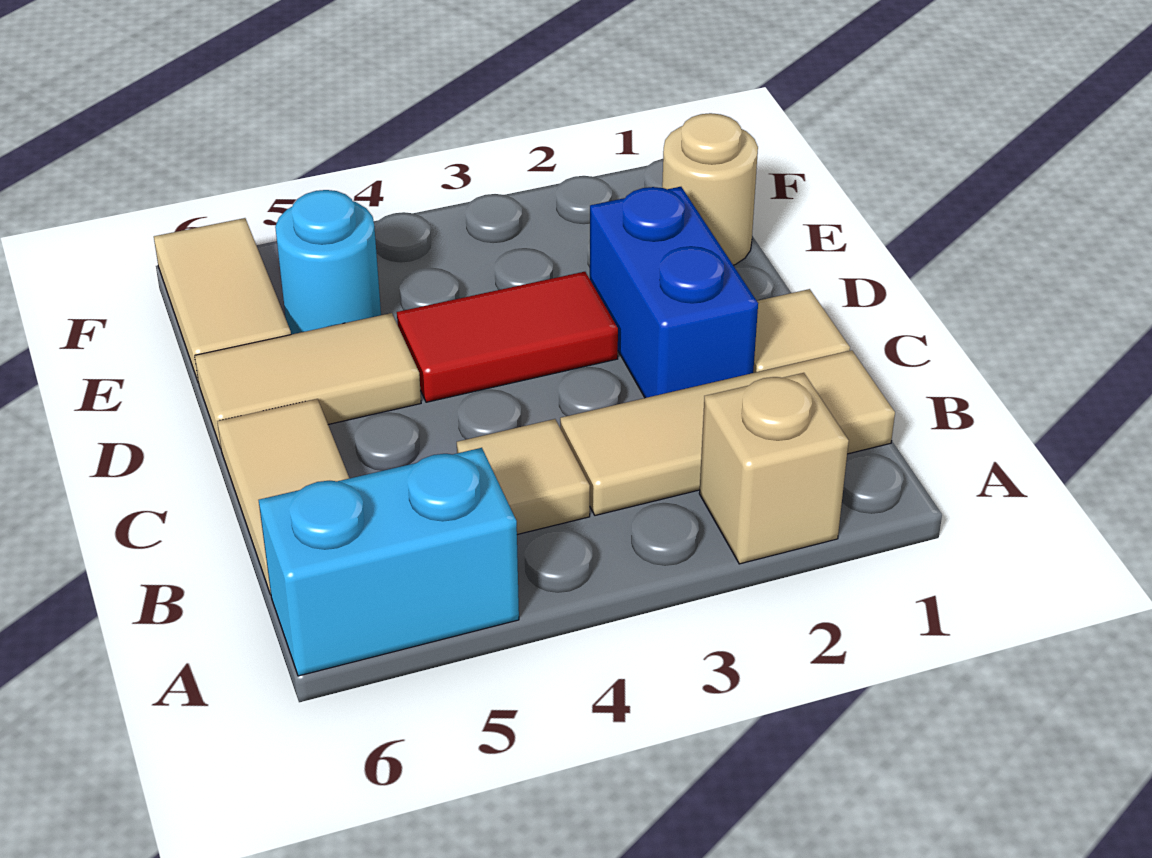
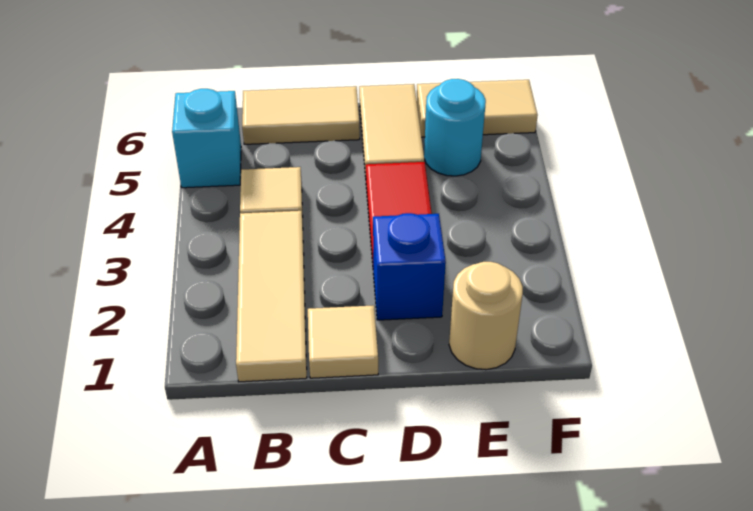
tan 1x1 brick [699,373,849,564] -> none
cyan 1x2 brick [259,448,519,676] -> cyan 1x1 brick [172,89,241,188]
blue 1x2 brick [590,187,758,398] -> blue 1x1 brick [373,213,446,320]

